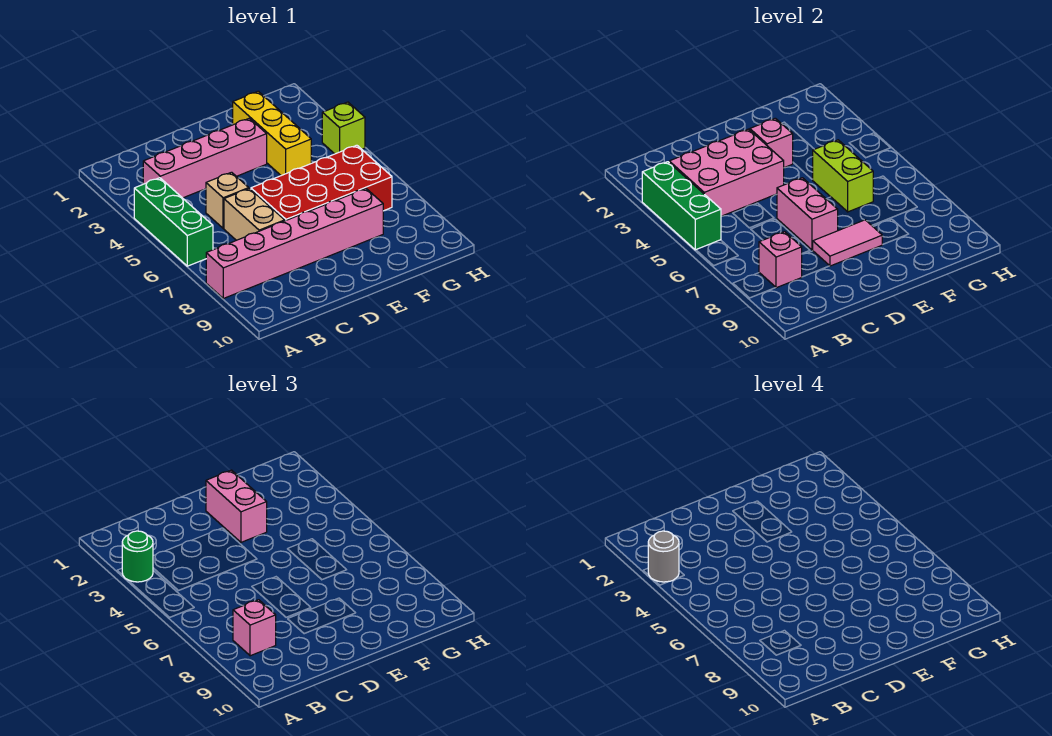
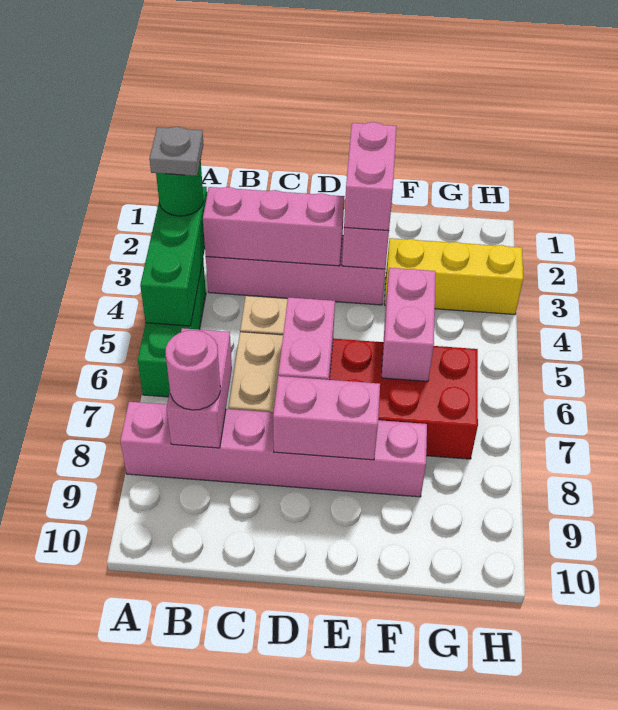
grey 1x1 round brick [648,531,679,582] -> grey 1x1 plate [149,127,204,176]
pink 2x3 brick [669,129,784,216] -> pink 1x3 brick [203,187,345,266]
pink 1x1 brick [759,232,802,288] -> pink 1x2 brick [167,328,232,448]
pink 1x1 brick [233,600,276,656] -> pink 1x1 round brick [166,330,220,410]
pink 1x2 tile [813,220,883,266] -> pink 1x2 brick [273,376,380,460]
yellow 1x3 brick [233,91,311,176] -> yellow 1x3 brick turned to [384,238,523,315]
lime 1x2 brick [813,140,873,212] -> pink 1x2 brick [381,268,436,381]
lime 1x1 brick [322,102,365,154] -> none

